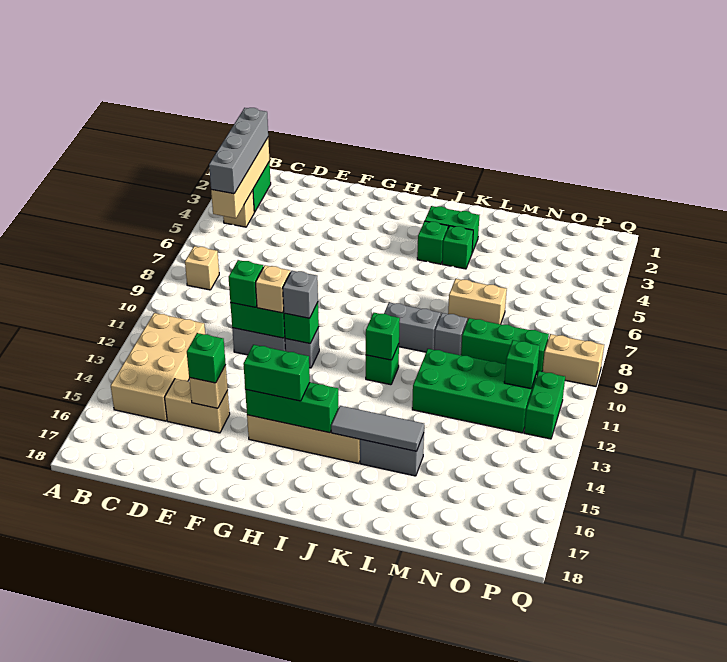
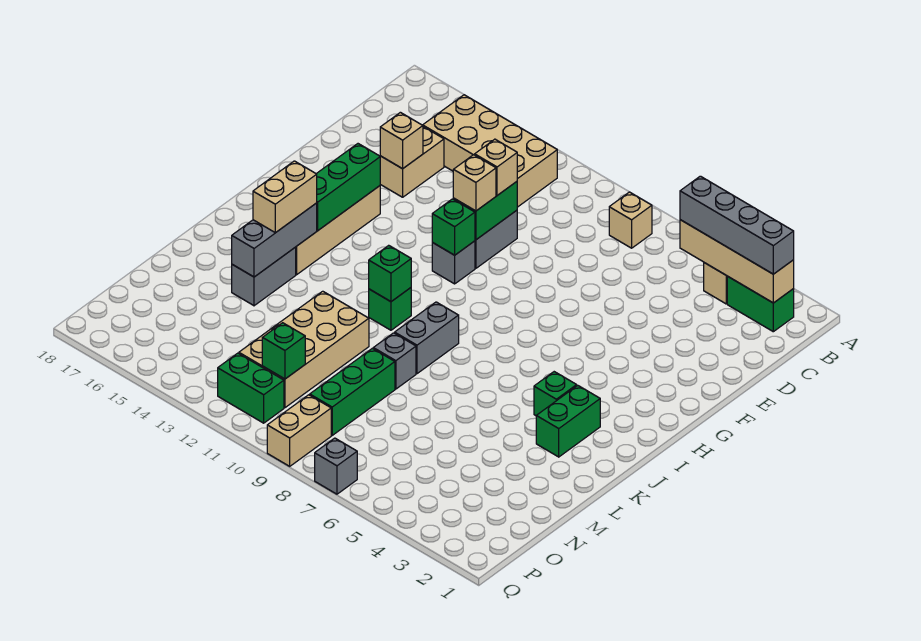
green 1x1 brick [229,260,263,307] -> tan 1x1 brick [475,139,517,195]
green 1x1 brick [187,333,226,383] -> none
grey 1x1 brick [283,271,318,318] -> grey 1x1 brick moved to [315,438,357,494]
green 1x2 brick [243,345,310,401] -> none
grey 1x3 tile [331,406,424,451] -> grey 1x3 brick [232,203,317,277]
green 1x1 brick [442,226,473,269] -> none
tan 1x2 brick [448,279,507,324] -> tan 1x2 brick moved to [253,161,317,233]
green 2x4 brick [412,349,537,433] -> tan 2x4 brick [239,291,369,408]

